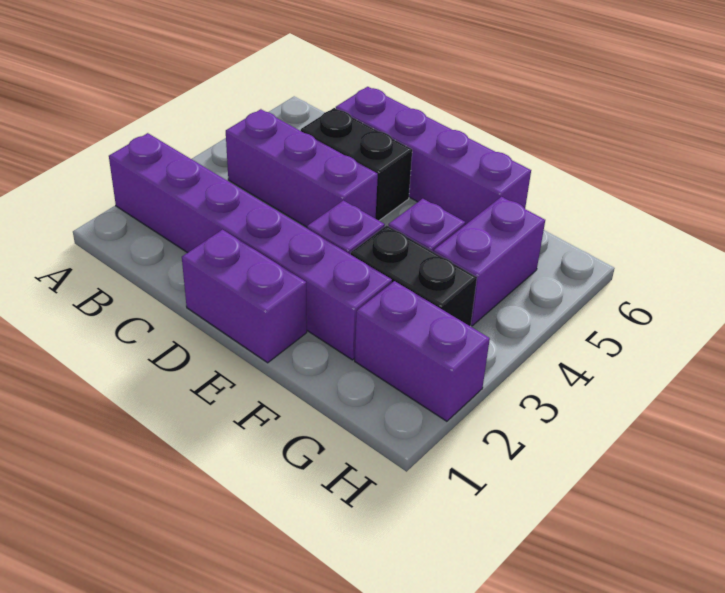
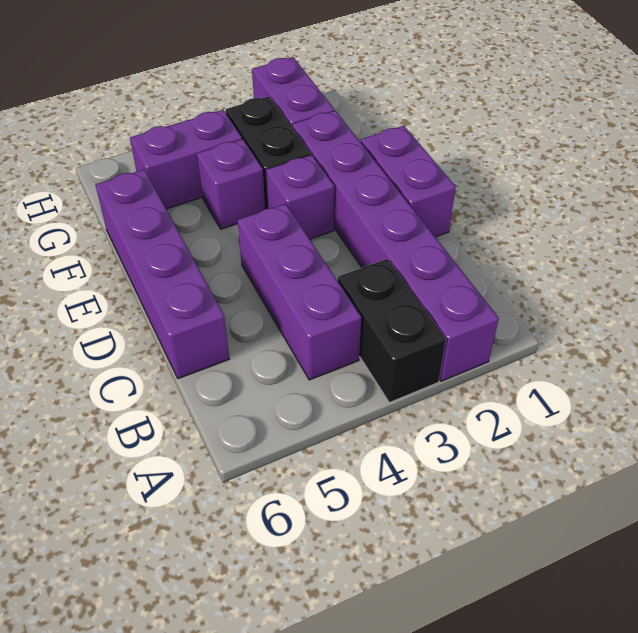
black 1x2 brick [301,108,412,221] -> black 1x2 brick moved to [338,259,446,403]

